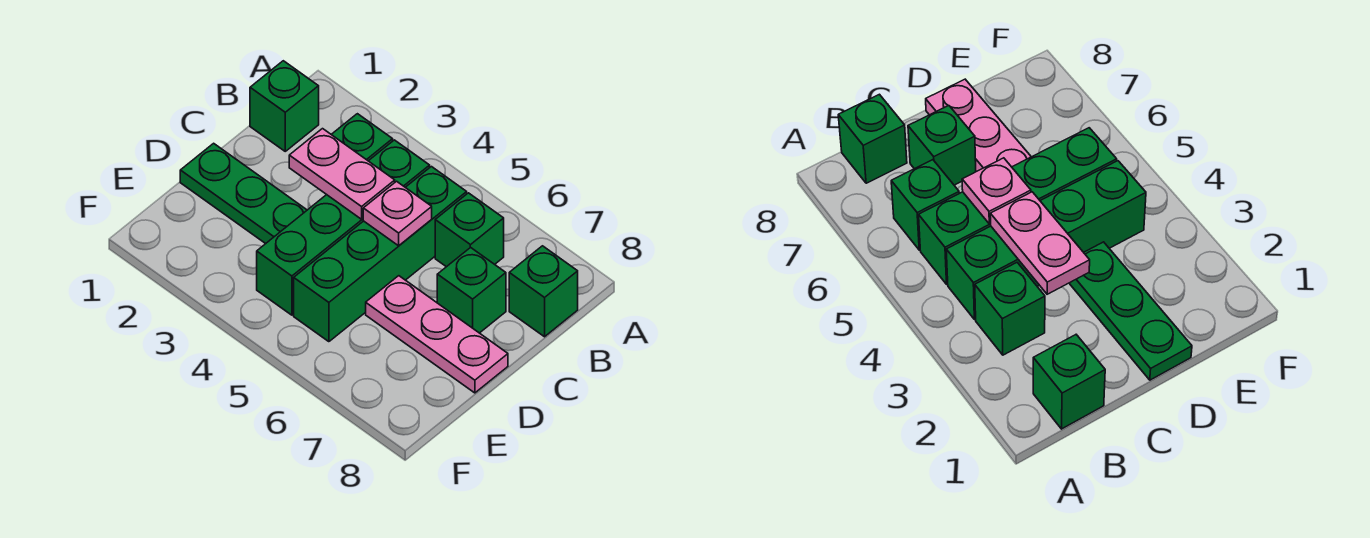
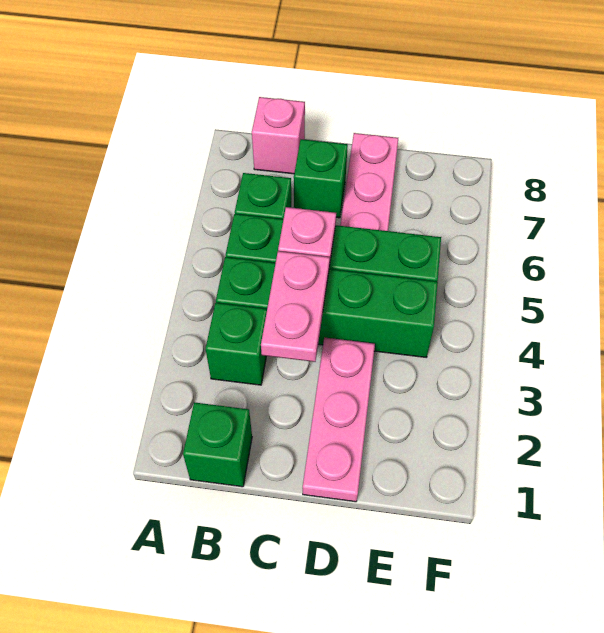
green 1x1 brick [509,246,578,337] -> pink 1x1 brick [252,97,305,174]
green 1x3 plate [180,143,307,244] -> pink 1x3 plate [303,337,375,502]

